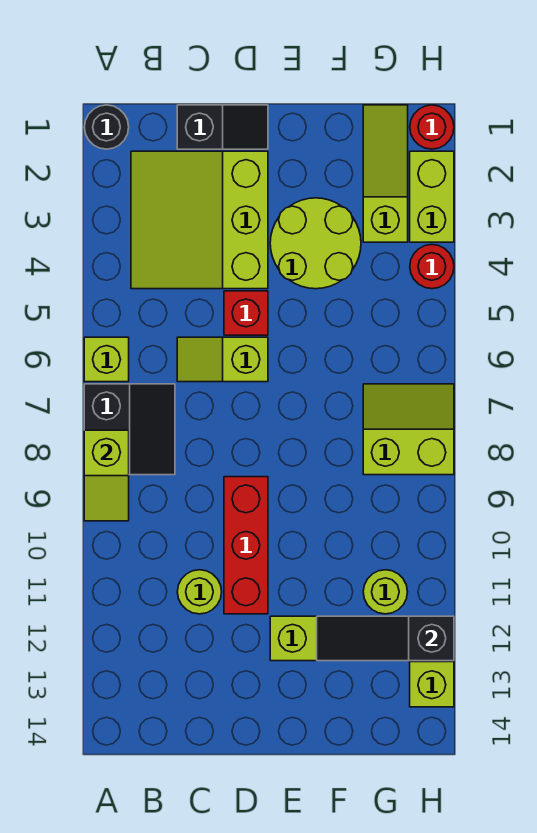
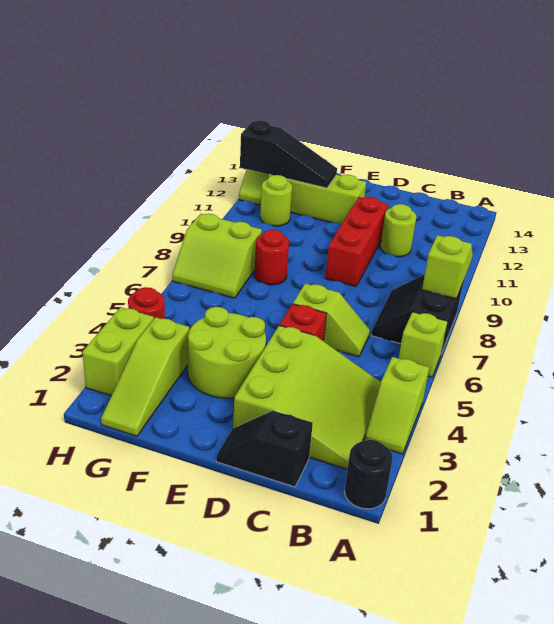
none -> lime 1x2 slope [365,357,429,454]
red 1x1 round brick [410,105,454,149] -> red 1x1 round brick moved to [254,230,289,285]

